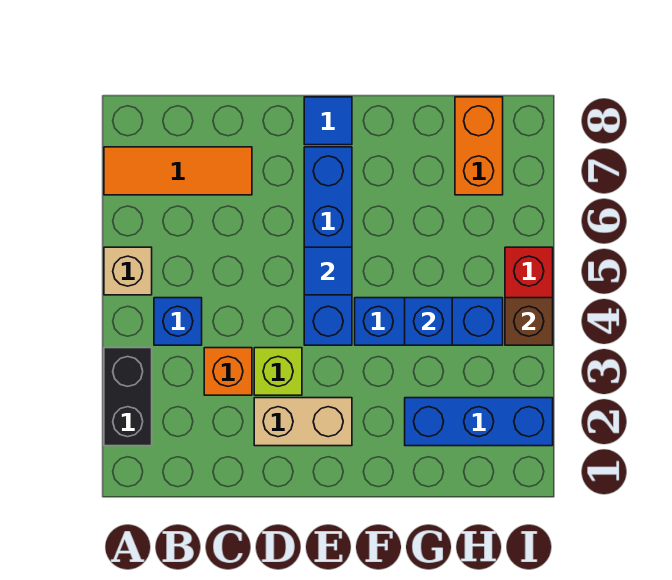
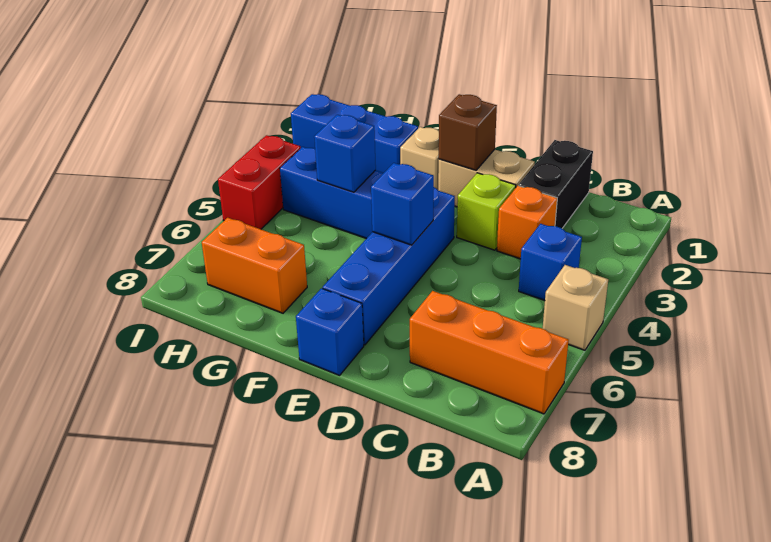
black 1x2 brick [104,348,152,446] -> black 1x2 brick moved to [519,140,593,228]
orange 1x3 tile [104,147,252,195] -> orange 1x3 brick [410,291,569,414]
blue 1x1 tile [304,247,352,295] -> blue 1x1 brick [371,163,434,245]
blue 1x1 tile [304,97,352,145] -> blue 1x1 brick [296,288,364,375]
none -> tan 1x1 brick [400,127,439,190]
orange 1x2 brick [455,97,503,195] -> orange 1x2 brick turned to [202,218,307,313]
brown 1x1 brick [505,298,553,345] -> brown 1x1 brick moved to [439,94,497,170]

